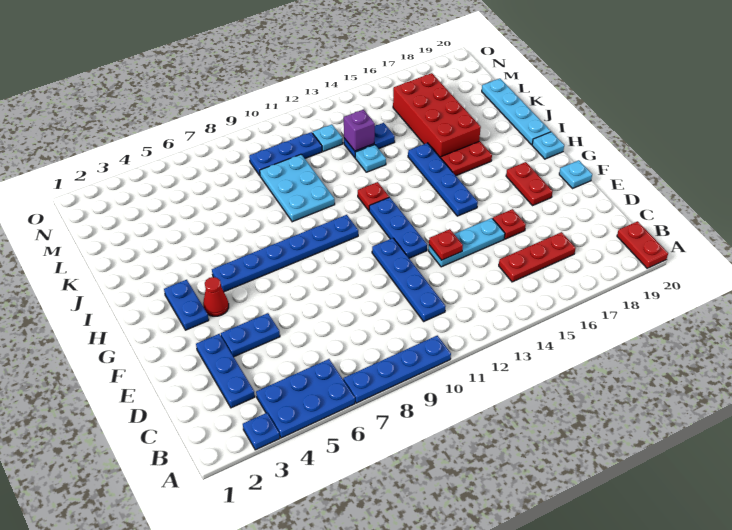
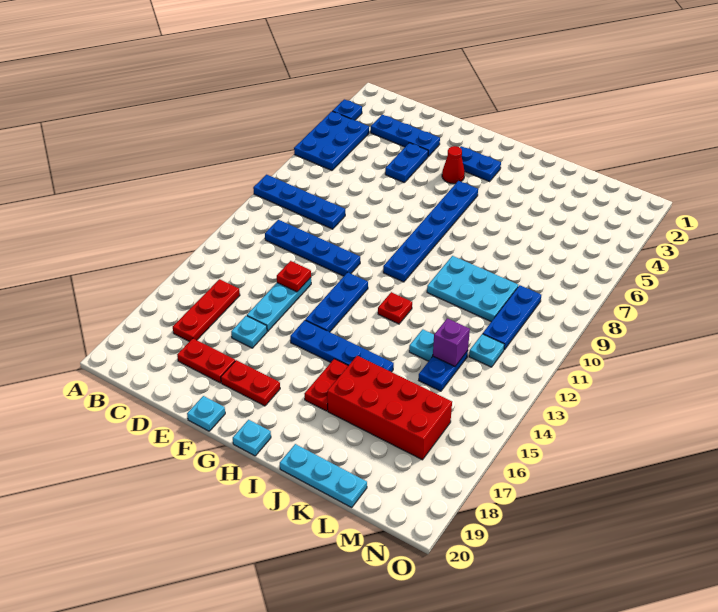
blue 1x4 plate [343,336,451,403] -> blue 1x4 plate turned to [253,175,345,229]
red 1x2 plate [617,221,668,268] -> red 1x2 plate moved to [177,338,235,383]
red 1x1 plate [493,209,526,239] -> cyan 1x1 plate [231,316,267,348]
blue 1x3 plate [369,197,427,258] -> blue 1x3 plate turned to [305,272,368,332]
cyan 1x4 plate [482,78,551,145] -> cyan 1x3 plate [280,444,367,507]

